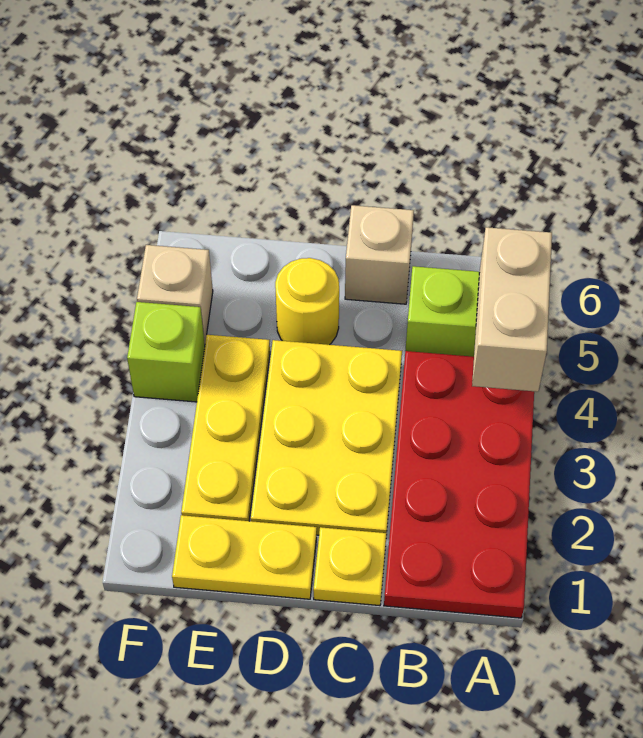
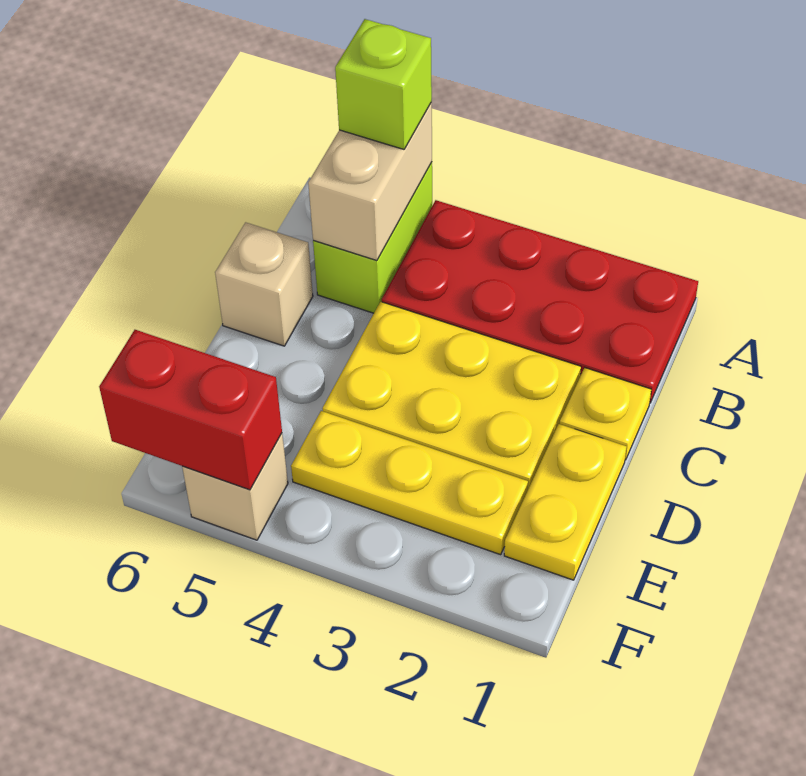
tan 1x2 brick [472,227,552,392] -> tan 1x2 brick turned to [308,102,432,261]
yellow 1x1 round brick [275,258,339,345] -> none
lime 1x1 brick [127,302,205,402] -> lime 1x1 brick moved to [335,19,432,149]
none -> red 1x2 brick [99,330,282,490]

